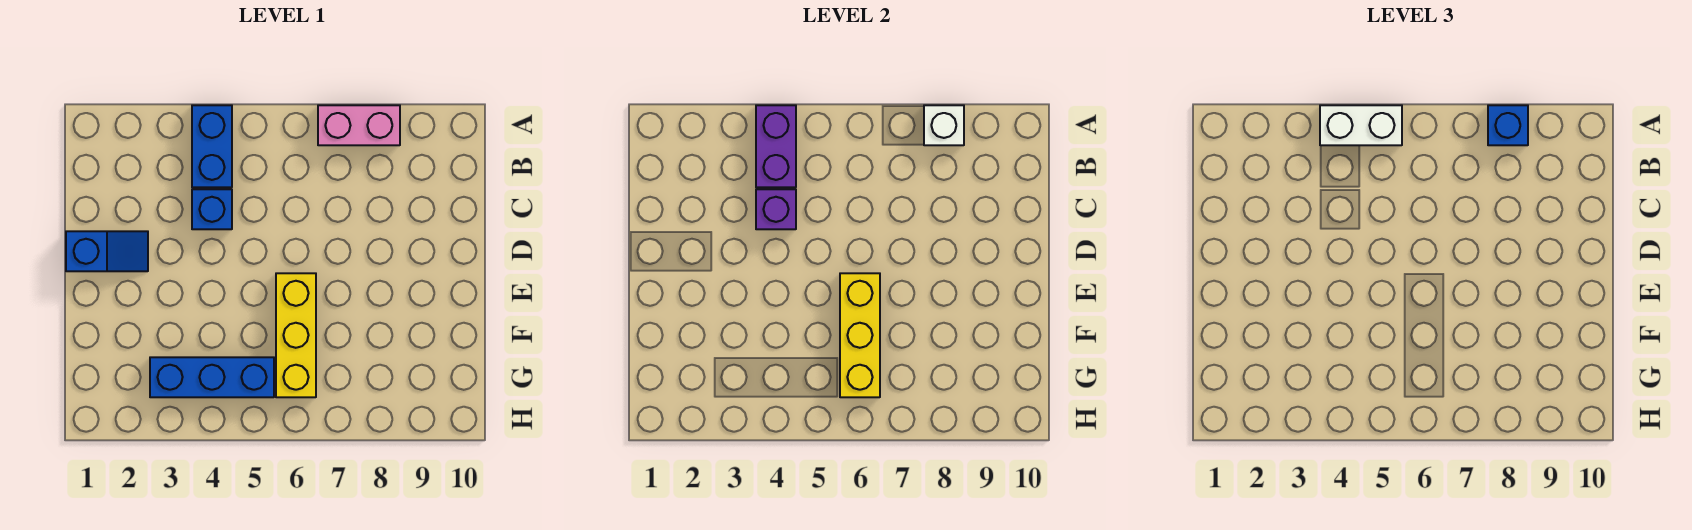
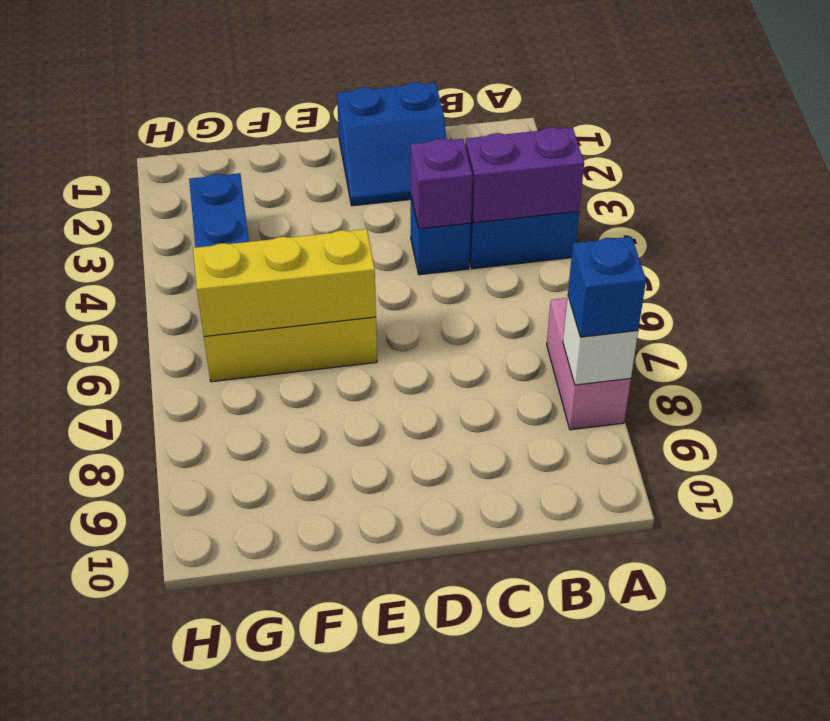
white 1x2 brick [1320,105,1402,145] -> none
blue 1x2 slope [66,231,148,271] -> blue 2x2 slope [337,82,446,206]

